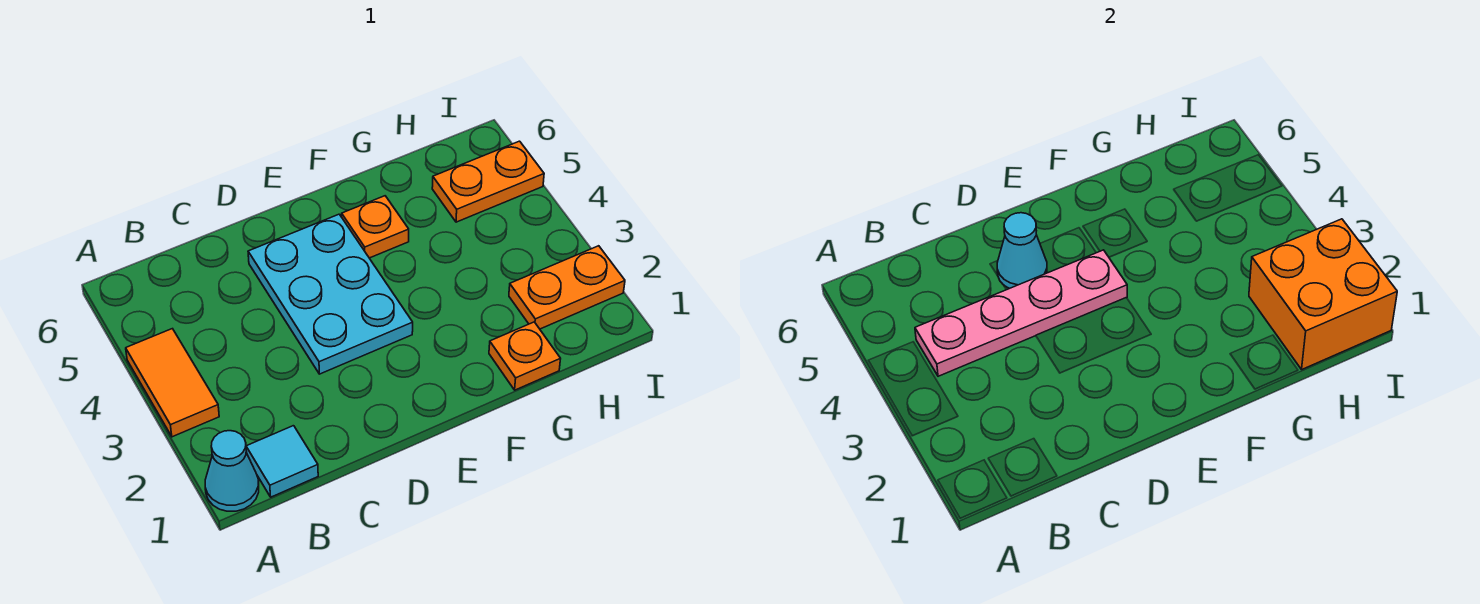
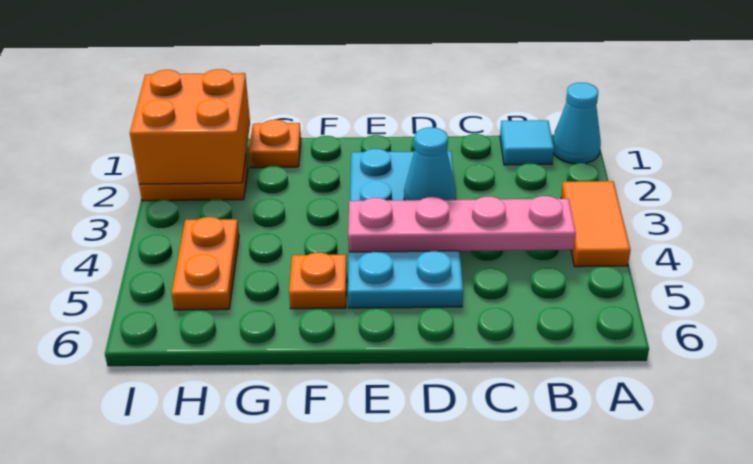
cyan 2x3 plate [248,214,413,374] -> cyan 2x4 plate [348,149,463,308]
cyan 1x1 cone [997,213,1047,289] -> cyan 1x1 cone moved to [404,127,456,200]
orange 1x2 plate [432,141,544,222] -> orange 1x2 plate turned to [171,217,239,310]

